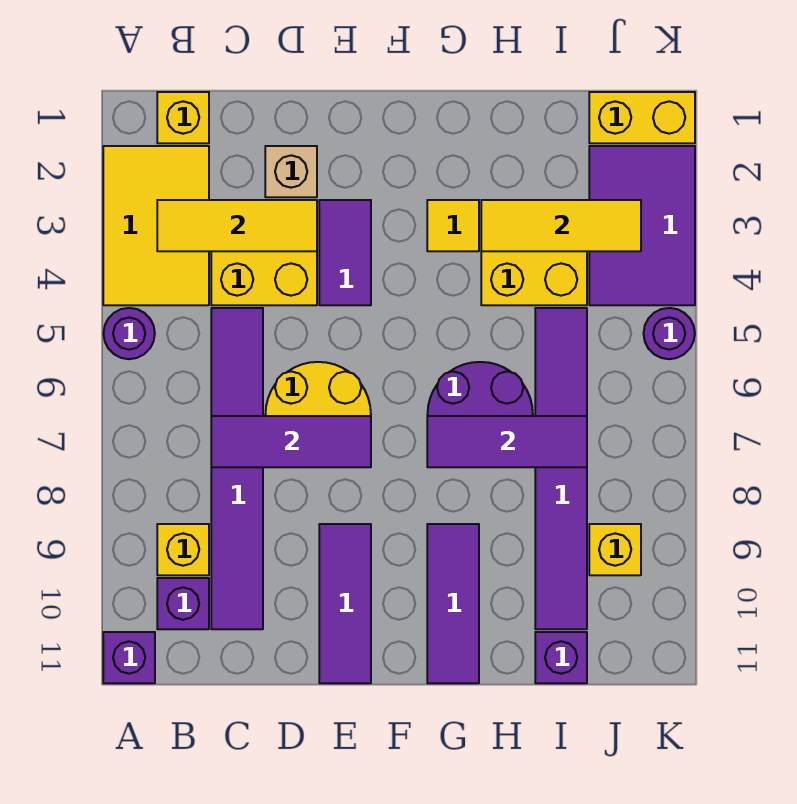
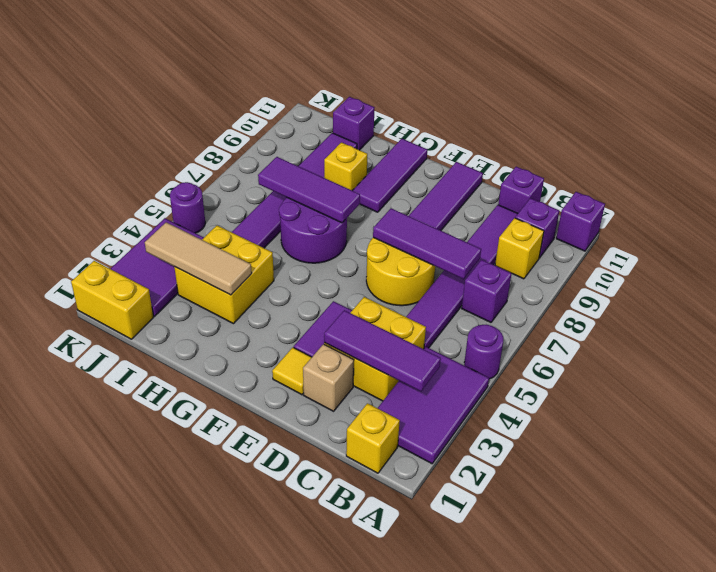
yellow 2x3 tile [103,146,209,305] -> purple 2x3 tile [378,347,489,464]
yellow 1x3 tile [157,200,317,251] -> purple 1x3 tile [324,310,441,391]
none -> purple 1x1 brick [462,260,512,322]
none -> purple 1x1 brick [498,167,544,213]
yellow 1x1 tile [427,200,479,251] -> yellow 1x1 tile moved to [272,347,312,395]
yellow 1x3 tile [481,200,641,251] -> tan 1x3 tile [145,222,252,295]
yellow 1x1 brick [589,524,641,575] -> yellow 1x1 brick moved to [324,142,367,190]

